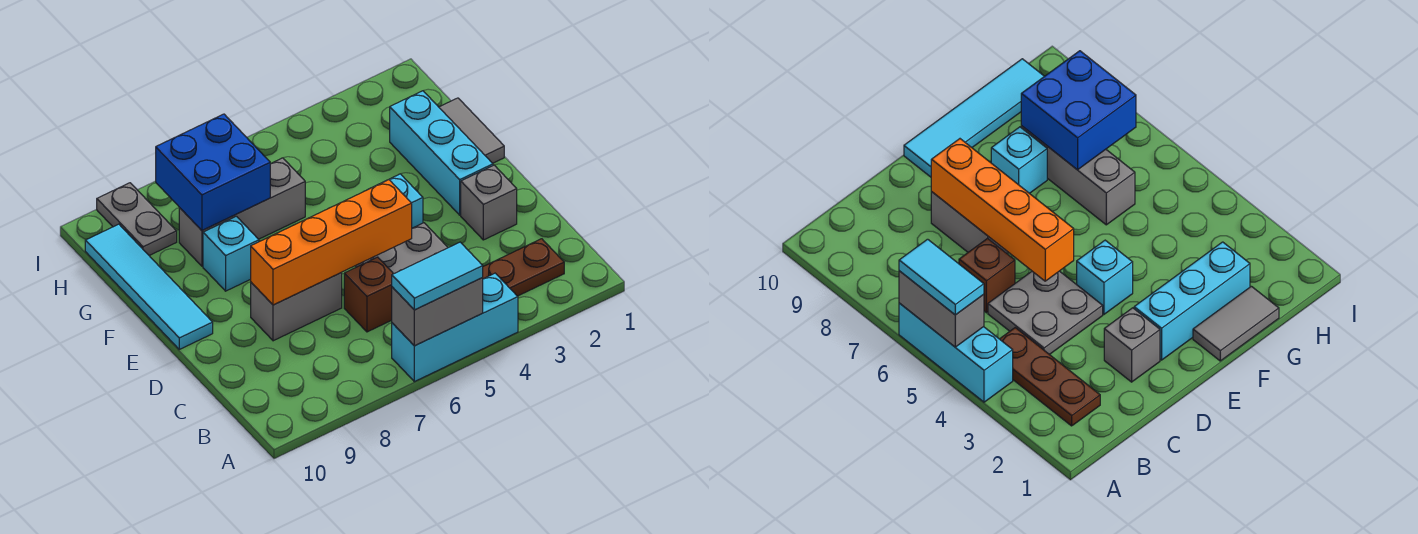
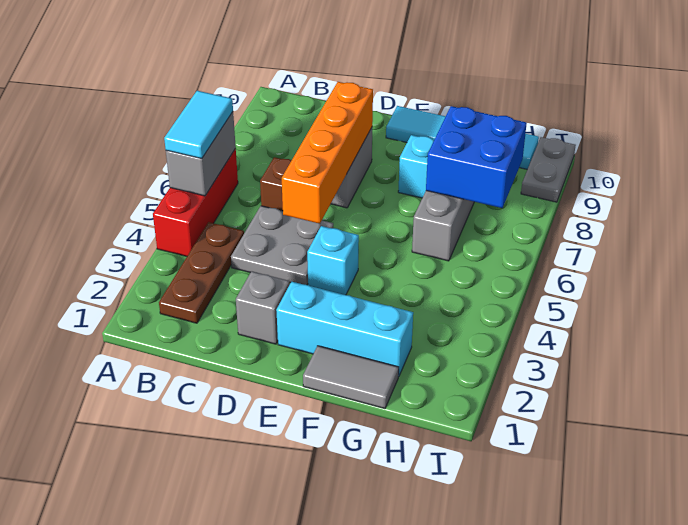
cyan 1x3 brick [392,273,518,382] -> red 1x3 brick [153,149,238,256]
grey 1x2 plate [97,183,177,255] -> grey 1x2 plate turned to [521,137,576,202]

